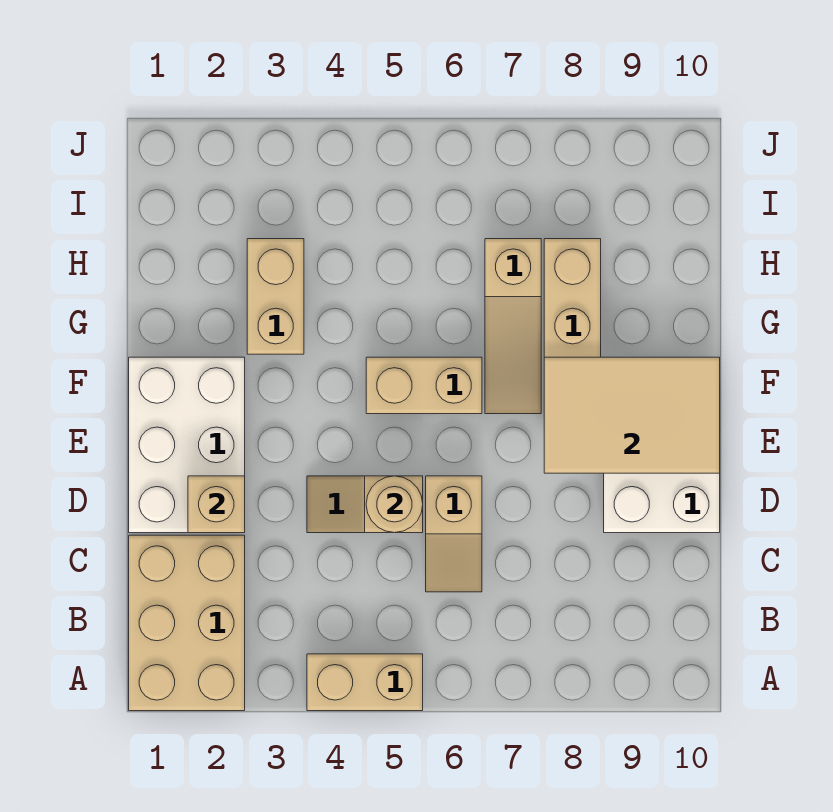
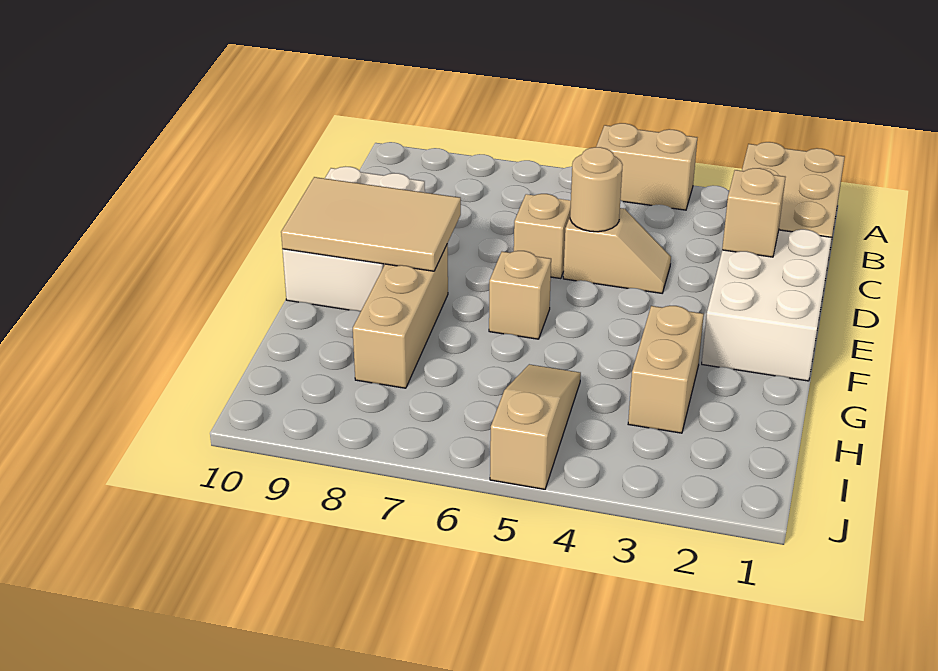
tan 1x2 brick [366,357,482,414] -> tan 1x1 brick [489,251,551,339]
tan 1x3 slope [485,239,541,414] -> tan 1x3 slope moved to [490,364,581,489]

